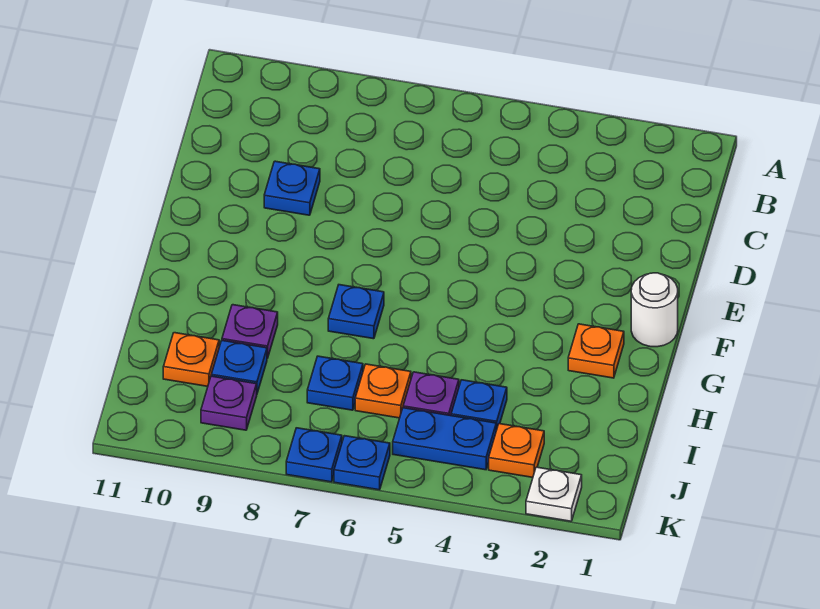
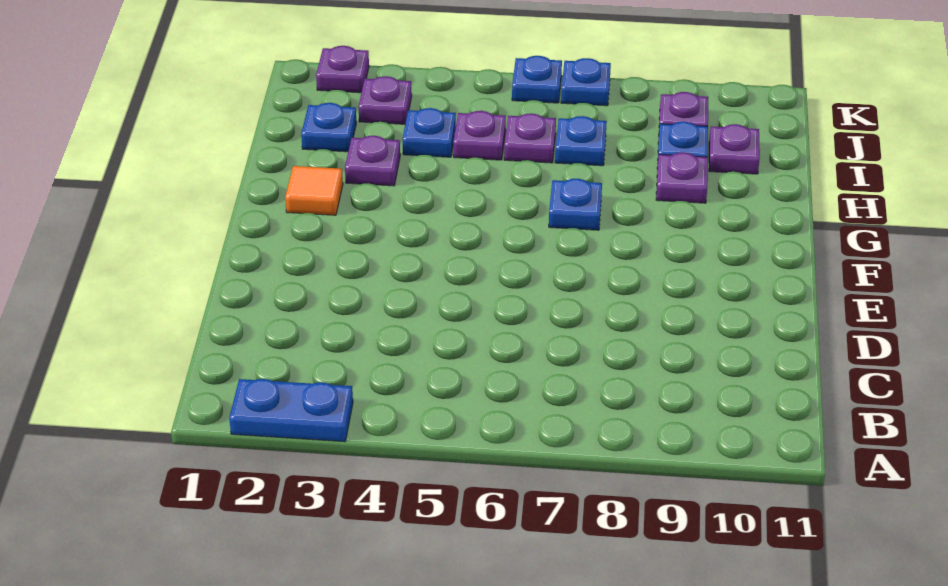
blue 1x1 plate [264,161,320,215] -> blue 1x1 plate moved to [301,103,356,152]
white 1x1 round brick [631,273,678,347] -> none
orange 1x1 plate [568,324,624,378] -> orange 1x1 tile [285,166,343,215]
none -> purple 1x1 plate [345,136,400,186]
orange 1x1 plate [355,364,411,418] -> purple 1x1 plate [504,113,556,163]
orange 1x1 plate [163,333,219,386] -> purple 1x1 plate [709,124,760,174]
orange 1x1 plate [489,424,544,477] -> purple 1x1 plate [358,76,412,124]
blue 1x2 plate [393,408,496,470] -> blue 1x2 plate moved to [229,379,353,442]
white 1x1 plate [526,467,582,521] -> purple 1x1 plate [316,46,369,93]

